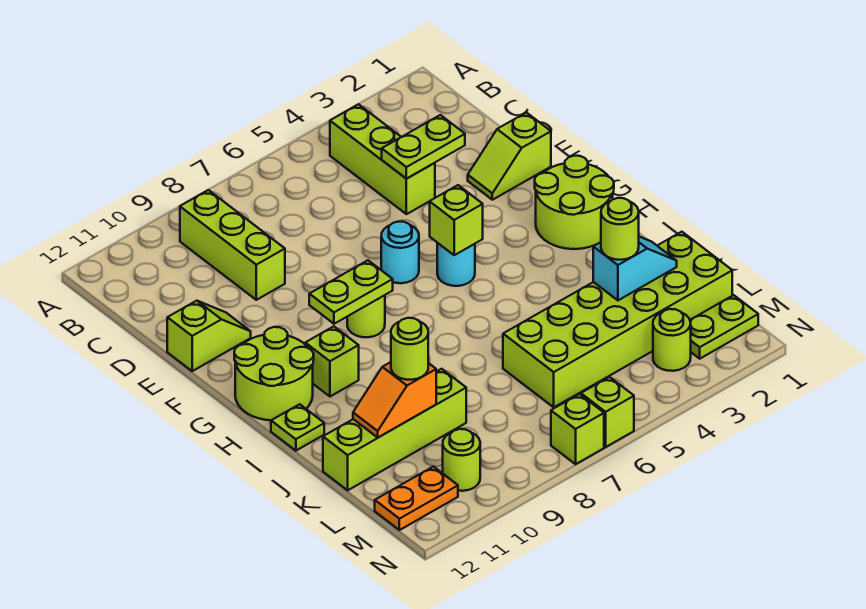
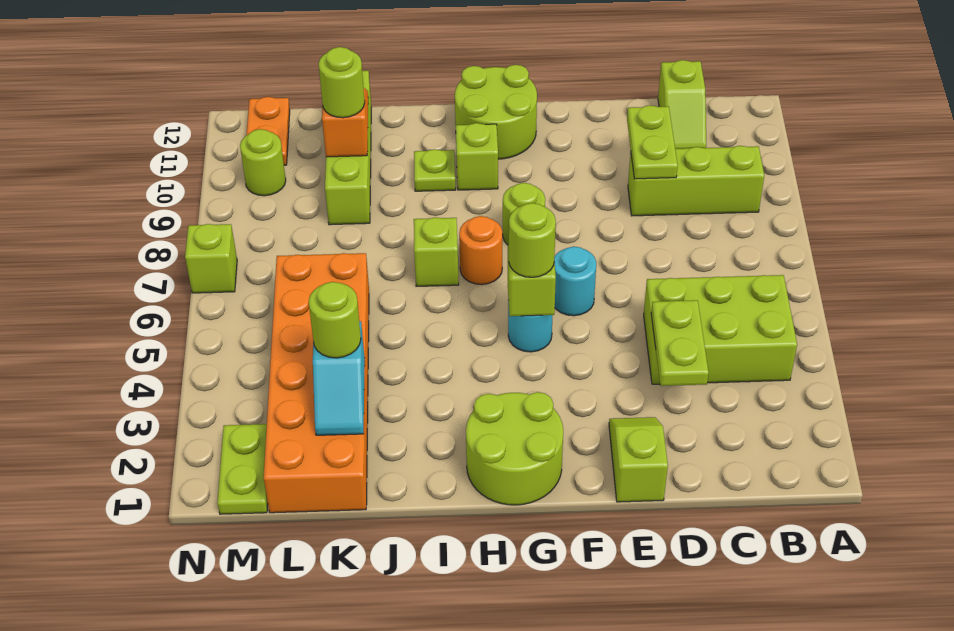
lime 1x3 brick [330,104,435,214] -> lime 2x3 brick [644,275,797,384]
lime 1x2 slope [167,301,251,371] -> lime 1x2 slope moved to [658,60,706,149]
lime 1x2 plate [309,260,393,324] -> lime 1x2 plate moved to [627,105,678,179]
none -> orange 1x1 round brick [459,216,502,285]
lime 1x1 plate [271,404,324,451] -> lime 1x1 plate moved to [414,149,456,191]
lime 2x6 brick [503,232,732,407] -> orange 2x6 brick [264,253,369,513]
lime 1x1 round brick [653,309,691,371] -> lime 1x1 round brick moved to [509,203,556,277]
lime 1x1 brick [581,377,634,447] -> lime 1x1 brick moved to [414,217,459,286]

